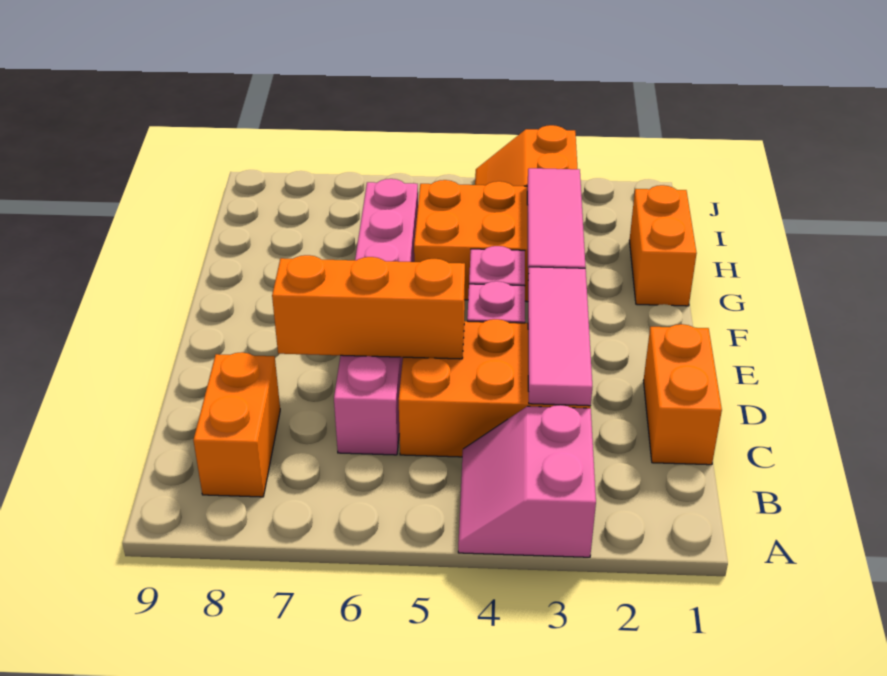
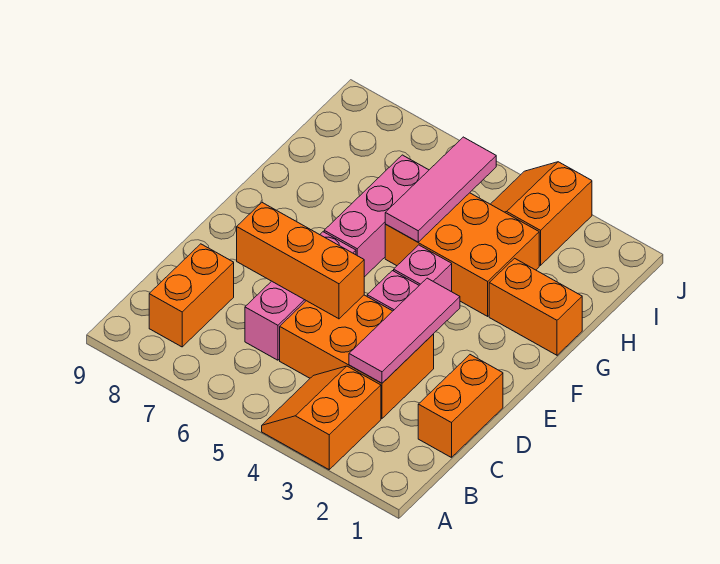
pink 2x2 slope [458,405,596,557] -> orange 2x2 slope [262,366,381,470]
pink 1x3 tile [527,168,586,273] -> pink 1x3 tile moved to [385,137,496,242]
orange 1x2 brick [629,185,697,306] -> orange 1x2 brick turned to [489,258,582,355]

